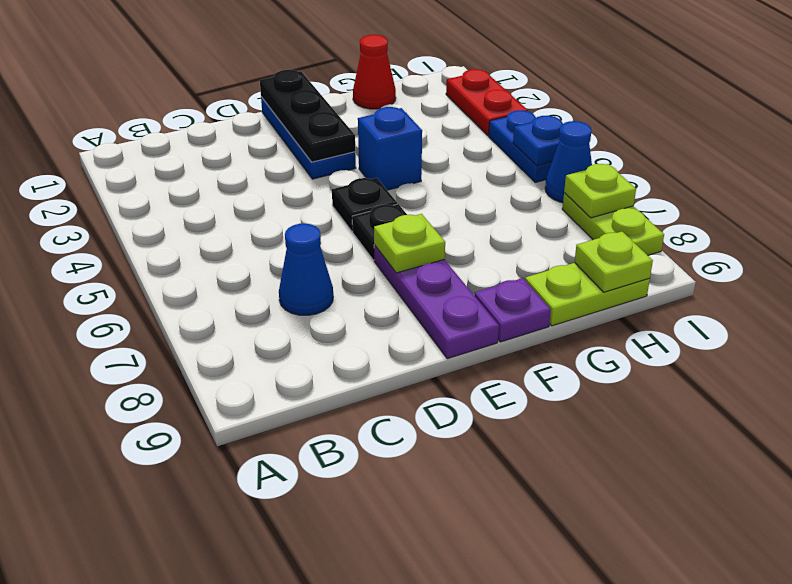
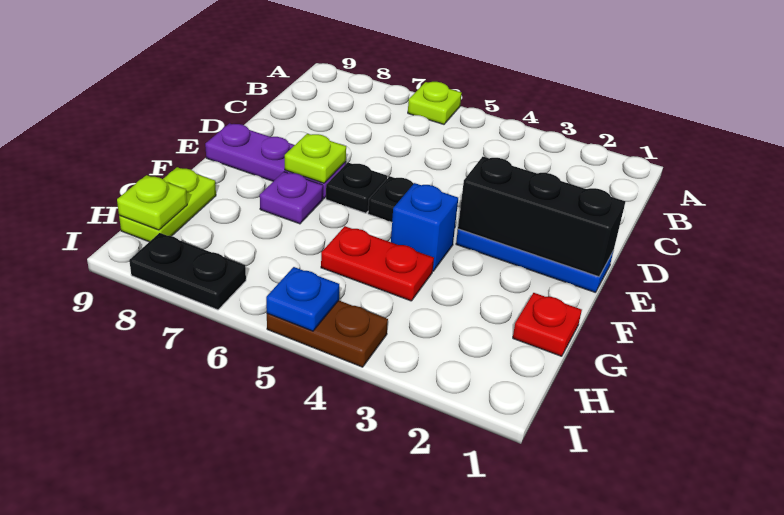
blue 1x1 cone [279,224,333,315] -> none
black 1x3 plate [260,70,355,162] -> black 1x3 brick [458,157,625,277]
purple 1x1 plate [475,278,551,342] -> purple 1x1 plate moved to [260,172,323,224]
red 1x1 cone [353,35,396,109] -> red 1x1 plate [513,293,582,356]
red 1x2 plate [446,69,528,136] -> red 1x2 plate moved to [321,226,434,301]
blue 1x2 plate [489,110,552,183] -> brown 1x2 plate [267,300,388,367]
blue 1x1 cone [545,121,592,203] -> none
lime 1x2 plate [562,193,664,255] -> black 1x2 plate [129,233,246,310]
lime 1x1 plate [564,164,636,218] -> lime 1x1 plate moved to [408,82,462,124]

